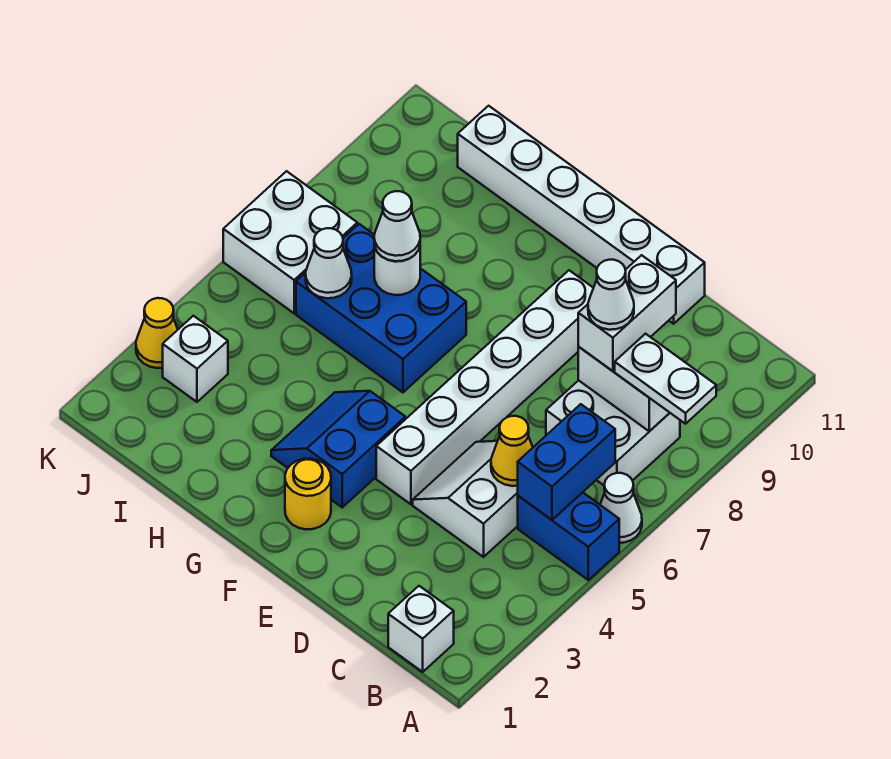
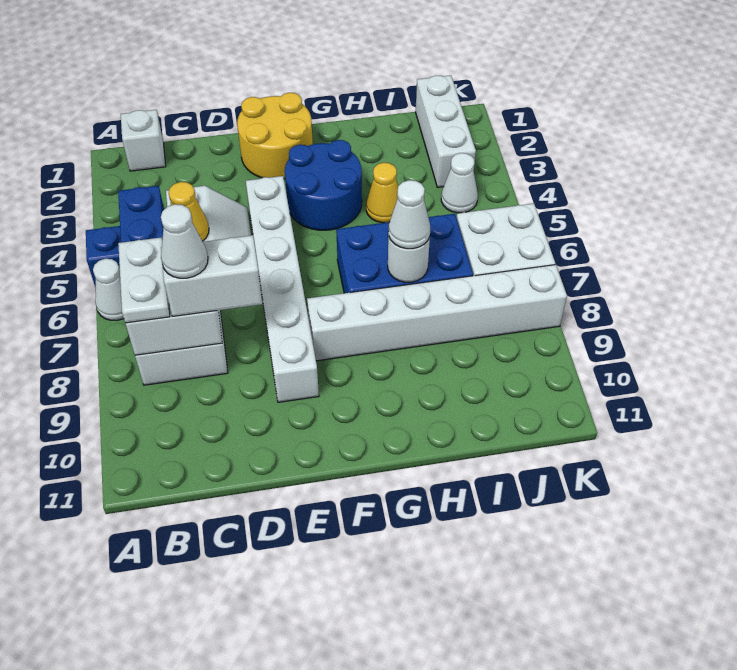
white 1x2 plate [615,334,716,424] -> white 1x2 plate turned to [118,238,170,323]
white 1x2 brick [578,255,676,371] -> white 1x2 brick turned to [161,235,262,317]
white 1x6 brick [458,106,705,324] -> white 1x6 brick moved to [307,265,567,361]
yellow 1x1 round brick [285,458,331,529] -> yellow 2x2 round brick [237,93,313,179]
blue 2x2 slope [271,391,405,507] -> blue 2x2 round brick [285,140,362,230]
white 1x1 cone [306,228,352,298] -> white 1x1 cone moved to [441,153,478,213]
white 1x1 brick [163,316,228,402] -> white 1x3 brick [416,75,476,187]
yellow 1x1 cone [136,298,178,368] -> yellow 1x1 cone moved to [366,163,398,223]

